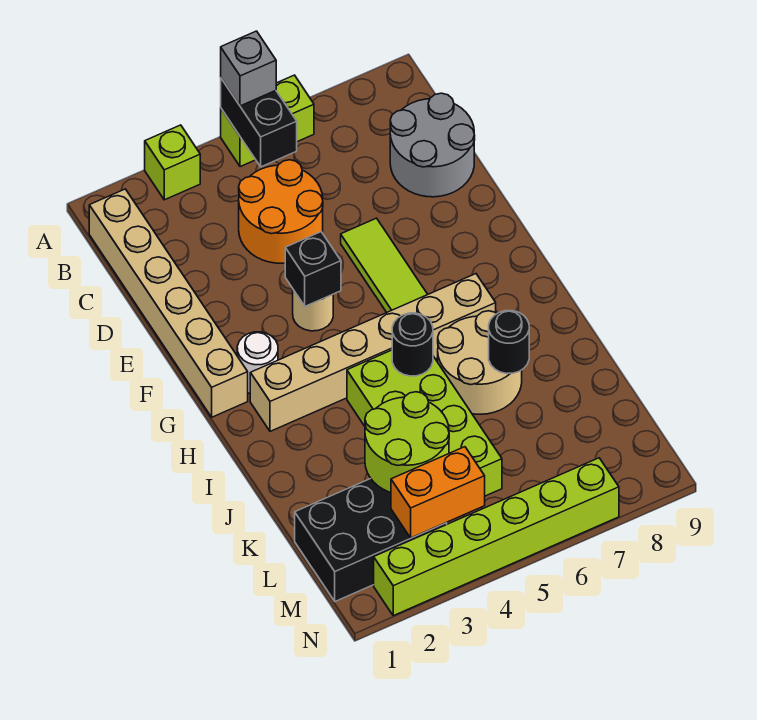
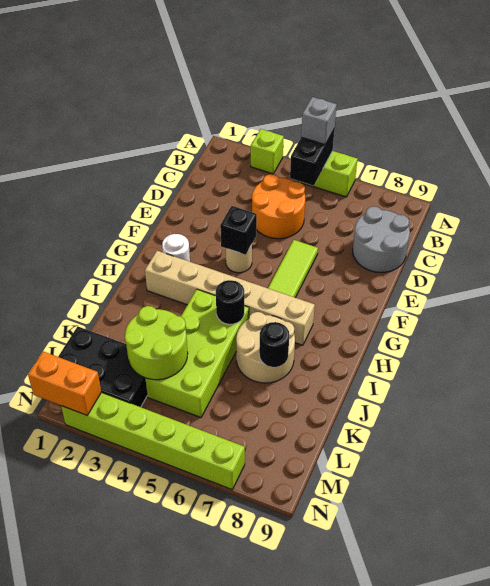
tan 1x6 brick [89,189,248,417] -> none
orange 1x2 brick [391,447,485,538] -> orange 1x2 brick moved to [28,351,101,415]

